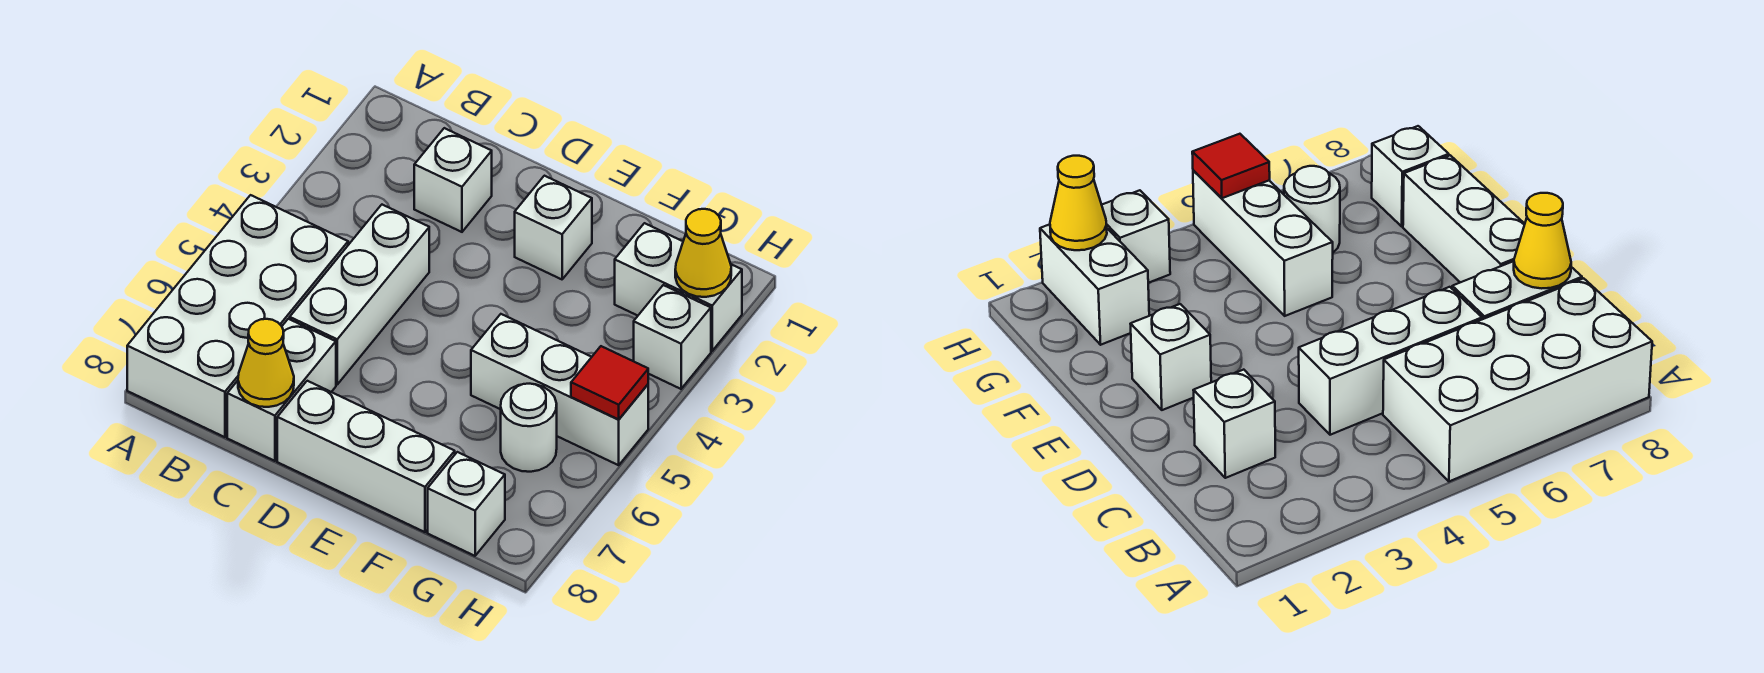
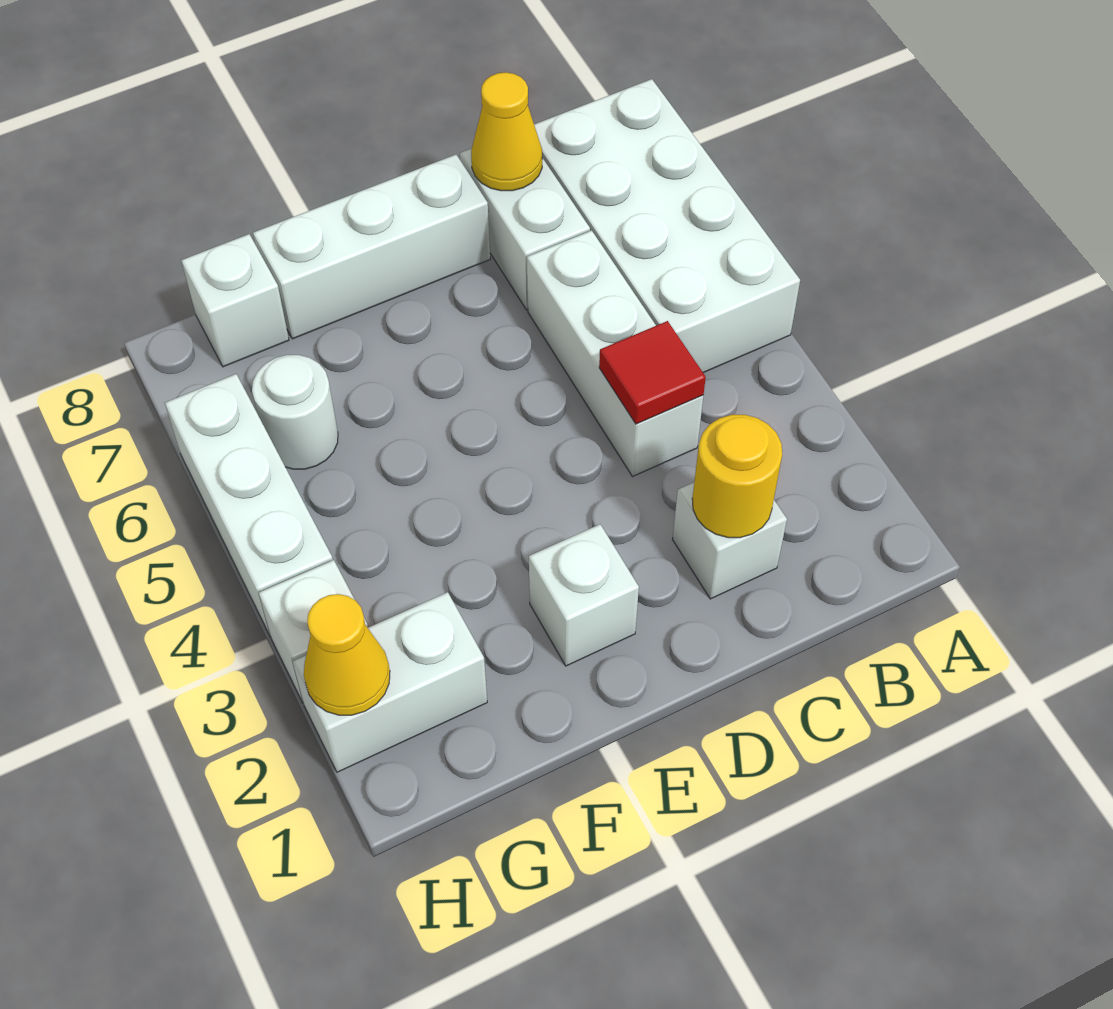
none -> yellow 1x1 round brick [692,415,782,538]
white 1x3 brick [471,314,648,465] -> white 1x3 brick turned to [165,374,333,637]
red 1x1 tile [571,346,648,420] -> red 1x1 tile moved to [599,321,706,424]

